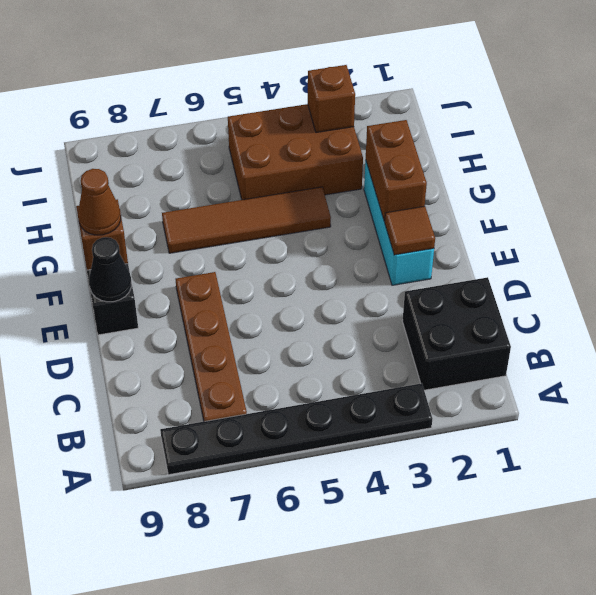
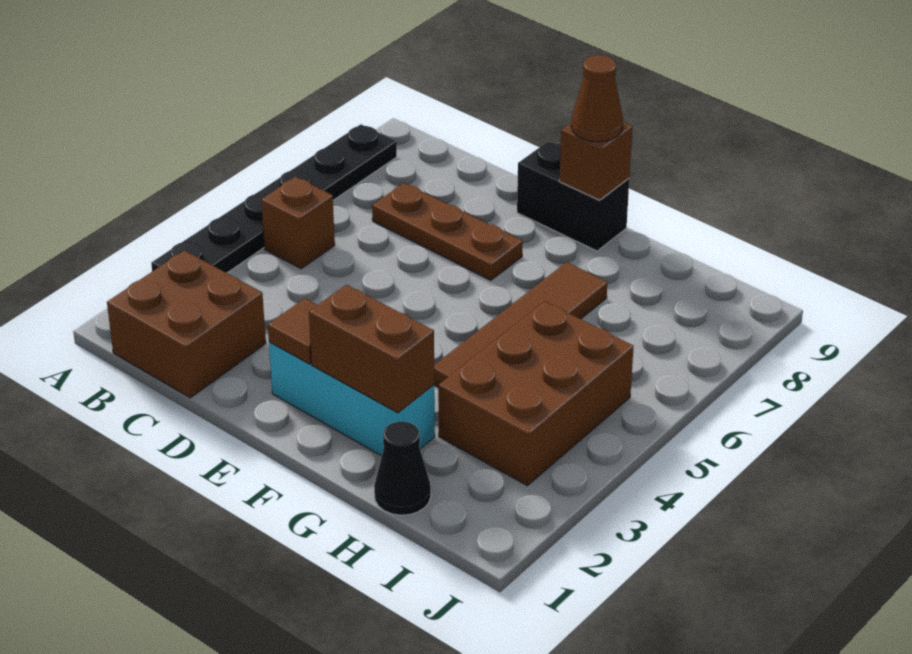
black 2x2 brick [403,277,511,390] -> brown 2x2 brick [107,250,266,398]
brown 1x4 plate [176,272,247,421] -> brown 1x3 plate [372,183,523,280]
black 1x1 cone [89,237,131,302] -> black 1x1 cone moved to [374,422,431,515]
brown 1x1 brick [308,65,355,133] -> brown 1x1 brick moved to [261,177,335,269]

